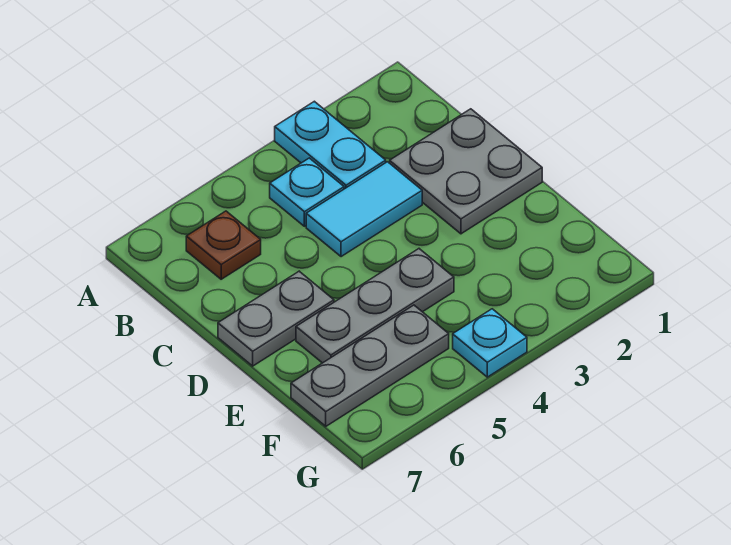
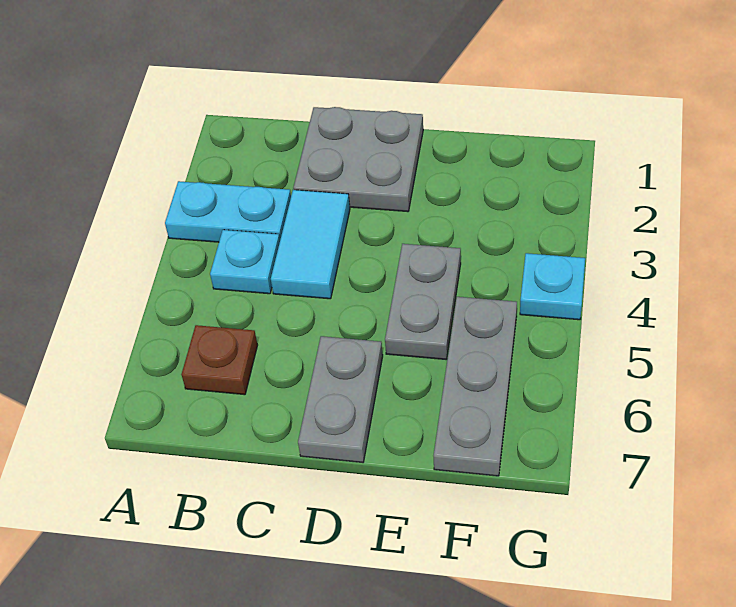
grey 1x3 plate [296,249,454,363] -> grey 1x2 plate [385,244,461,359]

